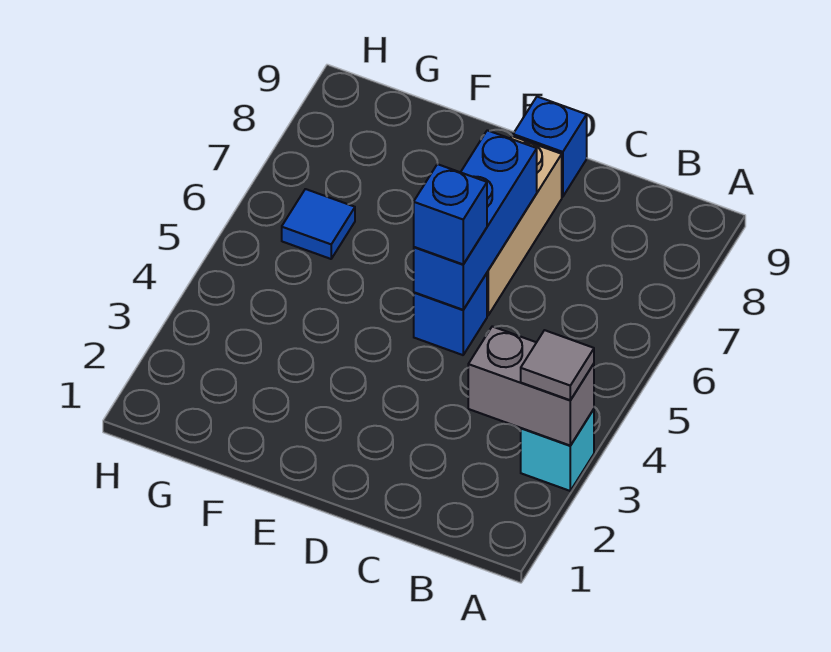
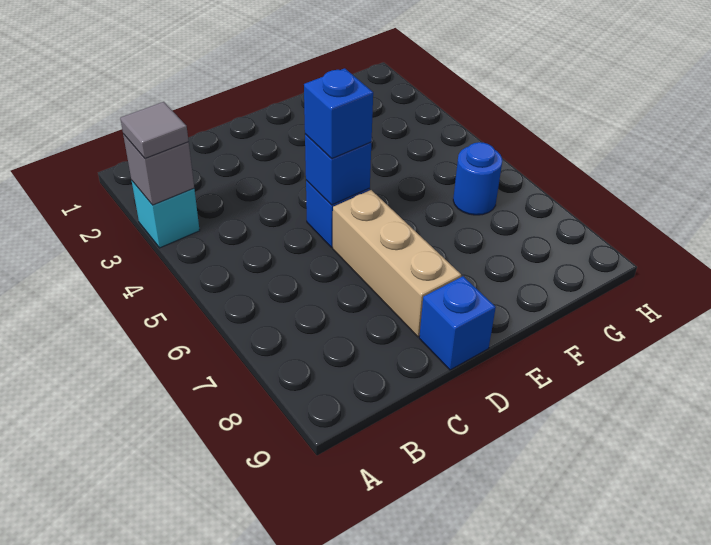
grey 1x2 brick [468,326,594,445] -> grey 1x1 brick [123,134,194,205]
blue 1x3 brick [414,130,537,310] -> blue 1x1 brick [305,134,371,205]
blue 1x1 tile [282,189,355,259] -> blue 1x1 round brick [453,142,502,215]

